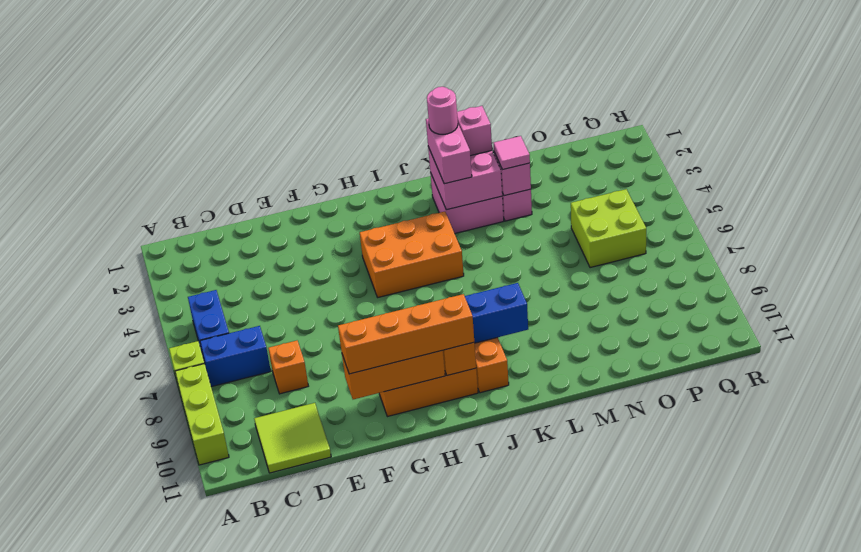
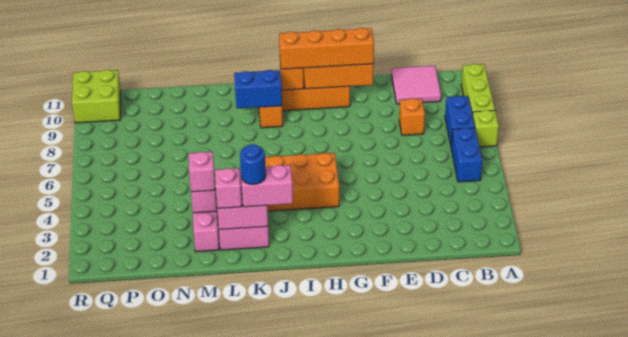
blue 1x2 brick [200,326,271,387] -> blue 1x2 brick turned to [445,96,475,148]
lime 2x2 tile [254,403,331,473] -> pink 2x2 tile [391,66,441,104]
pink 1x2 brick [426,119,472,184] -> pink 1x2 brick turned to [241,165,293,207]
pink 1x1 round brick [427,87,458,134] -> blue 1x1 round brick [240,144,266,184]
pink 1x1 tile [494,136,530,170] -> pink 1x1 brick [189,152,215,192]
lime 2x2 brick [571,189,646,268] -> lime 2x2 brick moved to [72,70,120,123]

